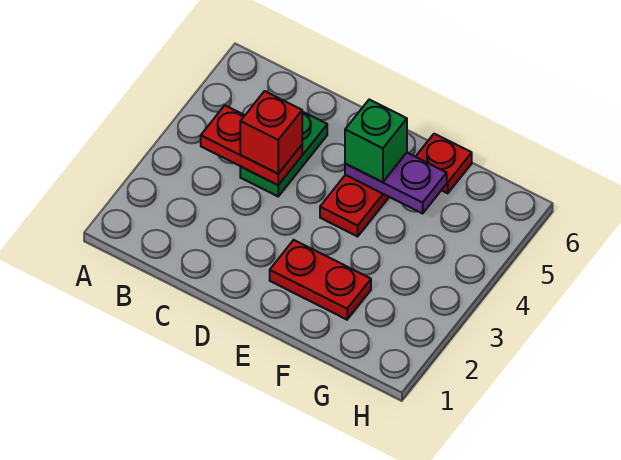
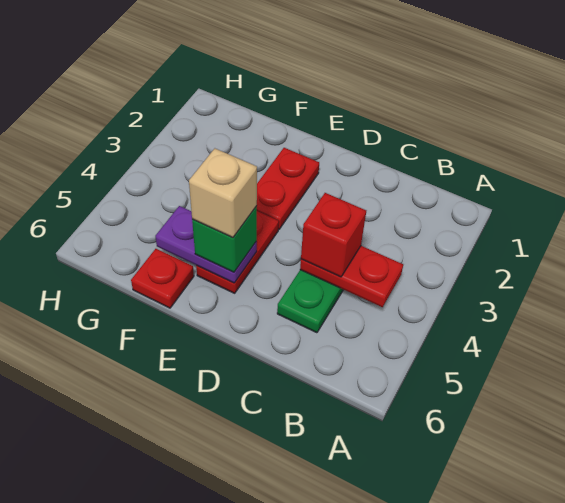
red 1x2 plate [270,240,371,320] -> red 1x2 plate turned to [257,148,319,229]
none -> tan 1x1 brick [189,149,257,237]

